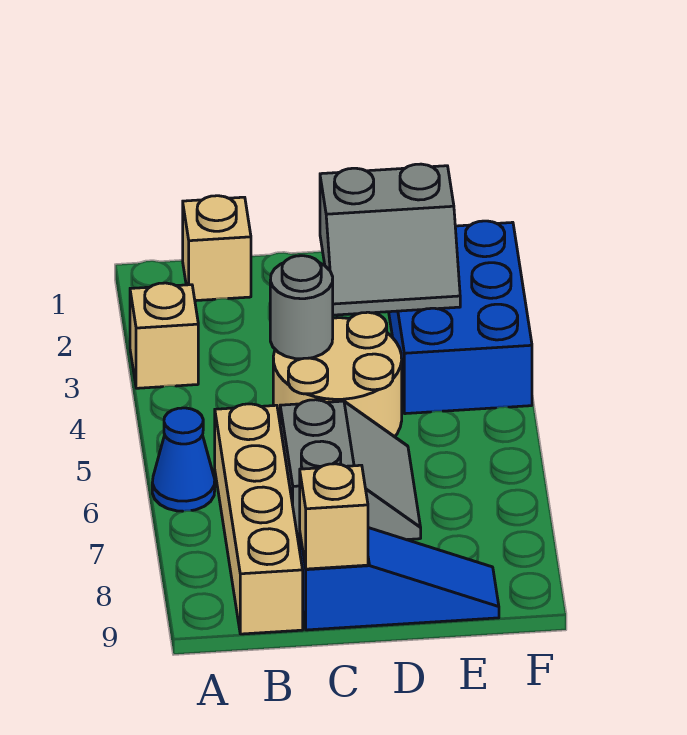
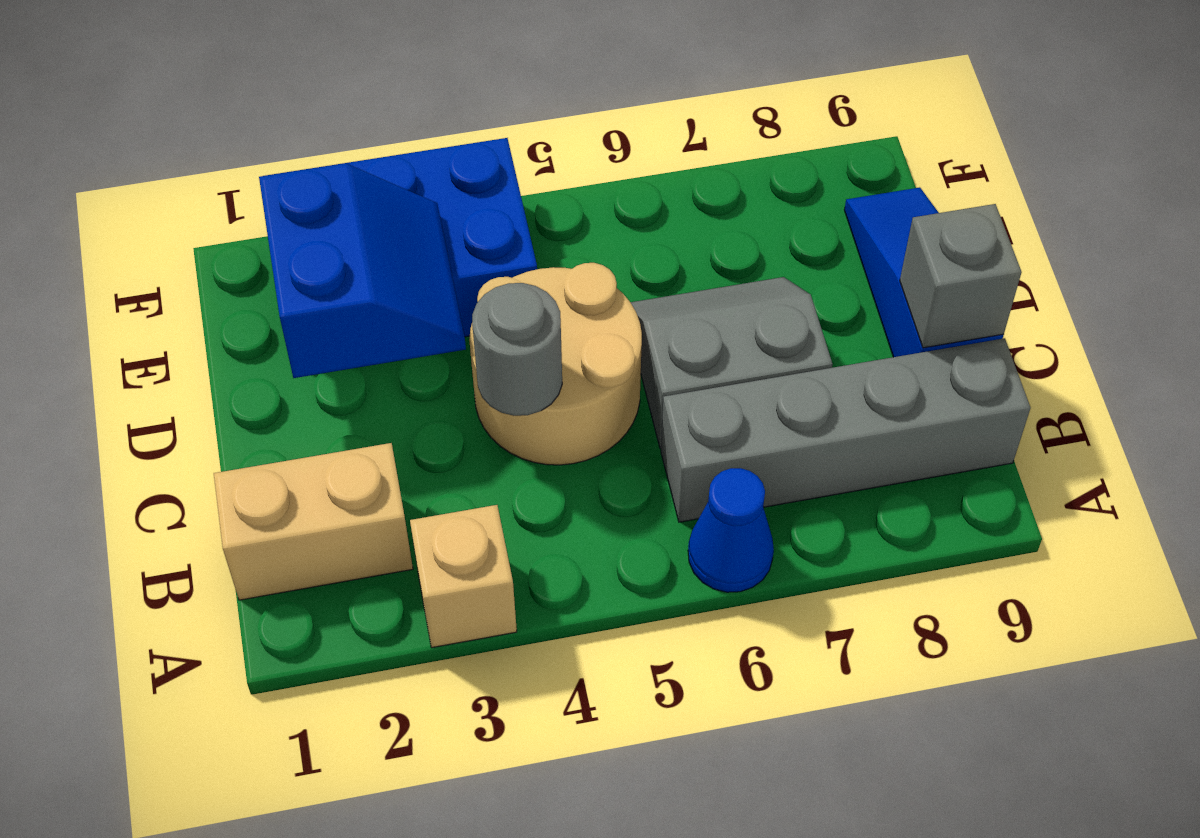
tan 1x1 brick [183,196,251,301] -> tan 1x2 brick [214,443,413,600]
tan 1x4 brick [215,404,303,634] -> grey 1x4 brick [661,338,1031,522]
tan 1x1 brick [300,464,368,569] -> grey 1x1 brick [900,204,1022,348]
grey 2x2 slope [320,164,460,315] -> blue 2x2 slope [259,163,466,378]

